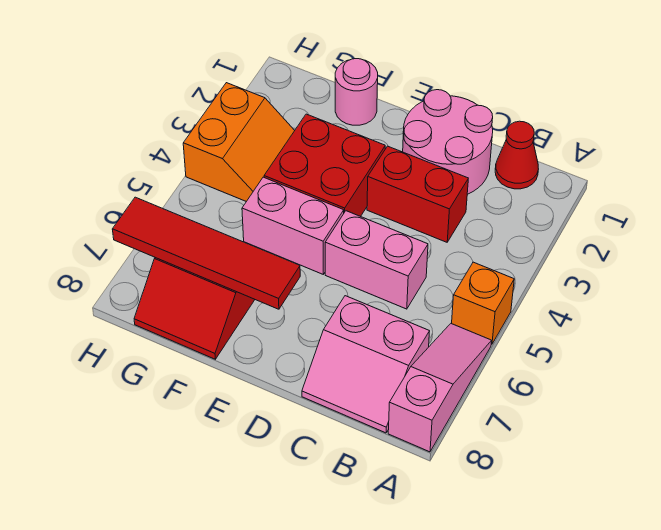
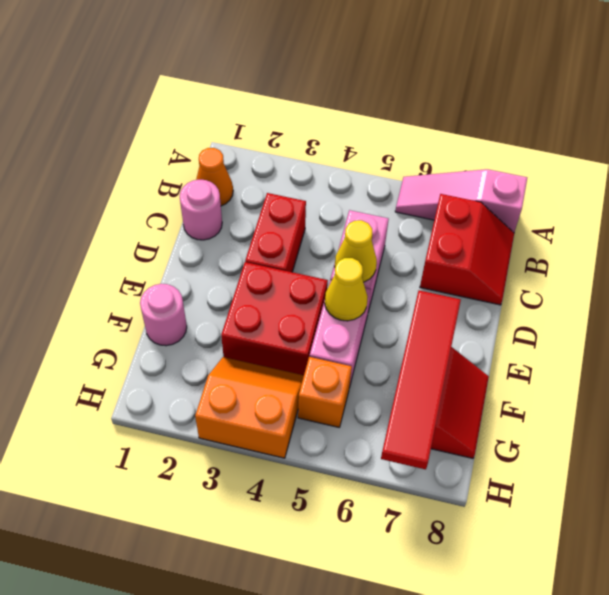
orange 1x1 brick [452,262,514,344] -> orange 1x1 brick moved to [298,357,352,427]
red 1x1 cone [495,121,538,189] -> orange 1x1 cone [196,148,233,206]
pink 2x2 slope [302,296,430,433] -> red 2x2 slope [420,194,514,305]
pink 2x2 round brick [403,90,493,194] -> pink 1x1 round brick [180,180,222,240]
none -> yellow 1x1 cone [335,220,377,282]
none -> yellow 1x1 cone [325,258,368,321]

